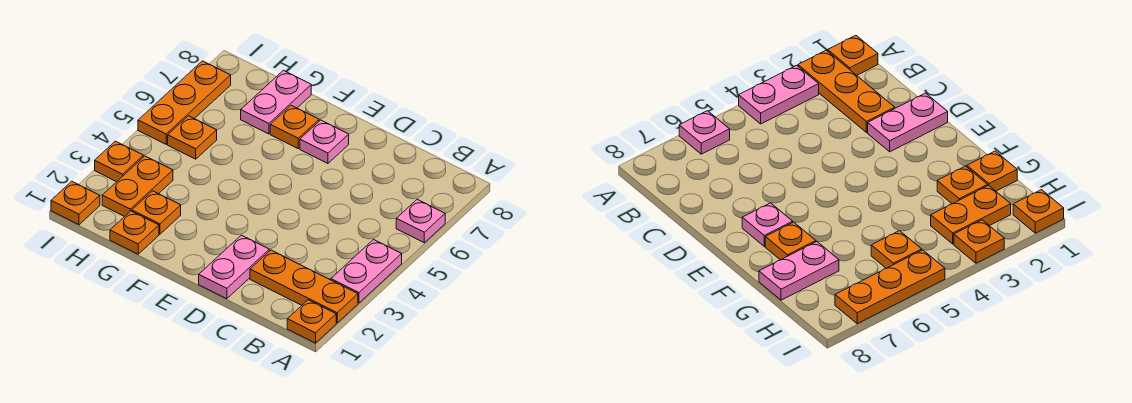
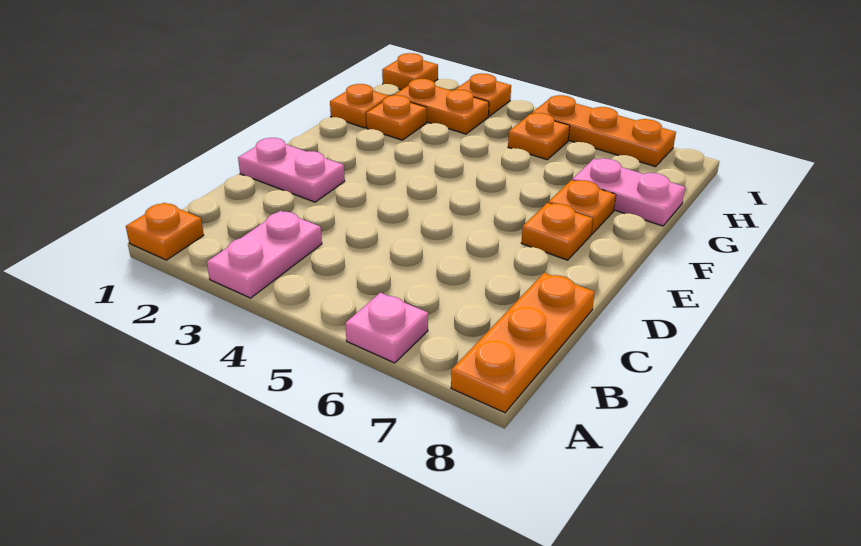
orange 1x3 plate [250,250,358,323] -> orange 1x3 plate moved to [451,273,595,413]
pink 1x2 plate [331,240,402,303] -> pink 1x2 plate turned to [207,211,322,298]
pink 1x1 plate [300,120,349,163] -> orange 1x1 plate [521,203,593,260]

